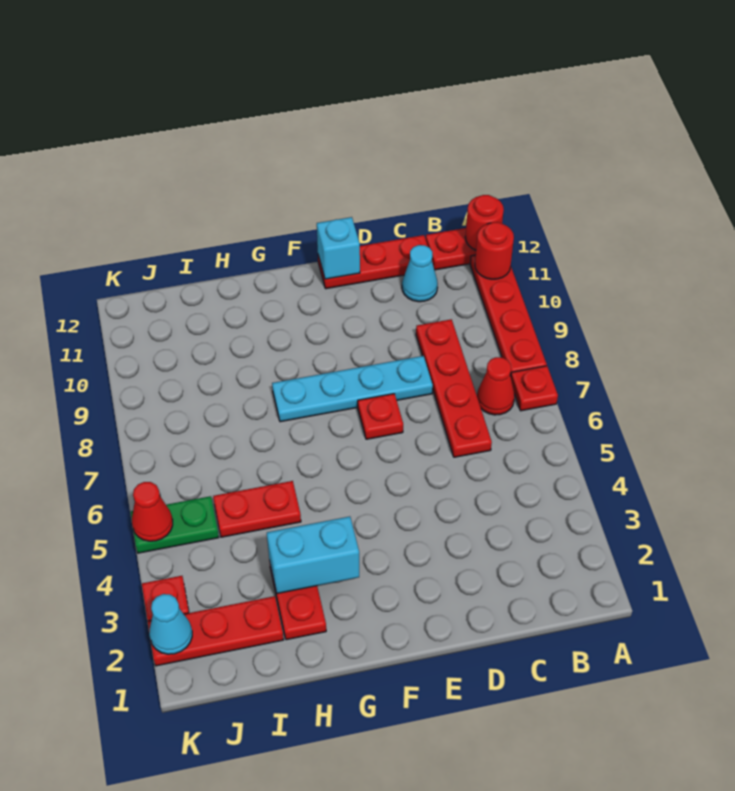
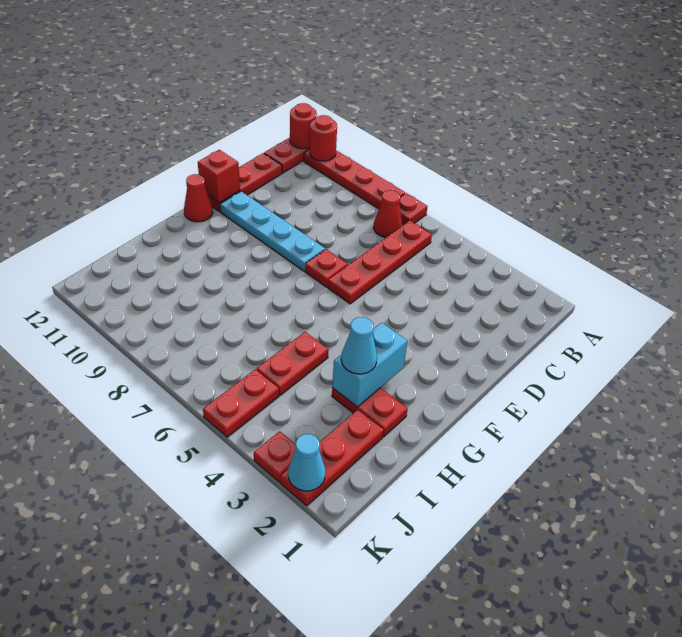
red 1x4 plate [416,319,492,457] -> red 1x4 plate turned to [328,221,432,304]
cyan 1x1 cone [402,245,438,302] -> cyan 1x1 cone moved to [341,317,377,374]
cyan 1x4 plate [272,356,433,422] -> cyan 1x4 plate turned to [220,191,325,271]
cyan 1x1 brick [317,217,360,279] -> red 1x1 brick [198,150,240,203]
green 1x2 plate [131,496,219,553] -> red 1x2 plate [203,369,279,437]
red 1x1 cone [132,482,173,541] -> red 1x1 cone moved to [184,174,213,222]

